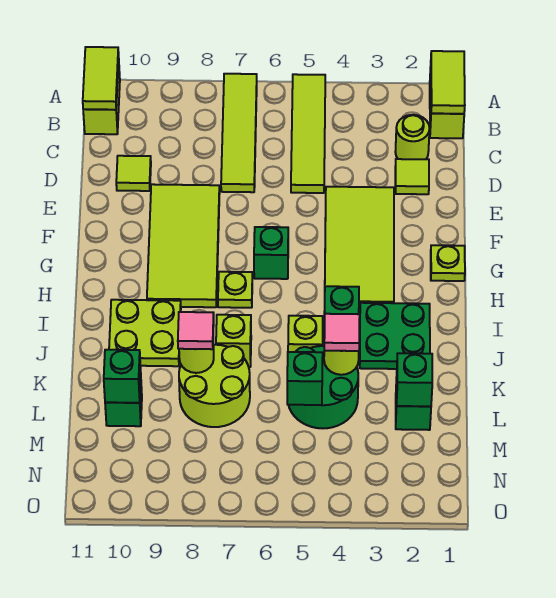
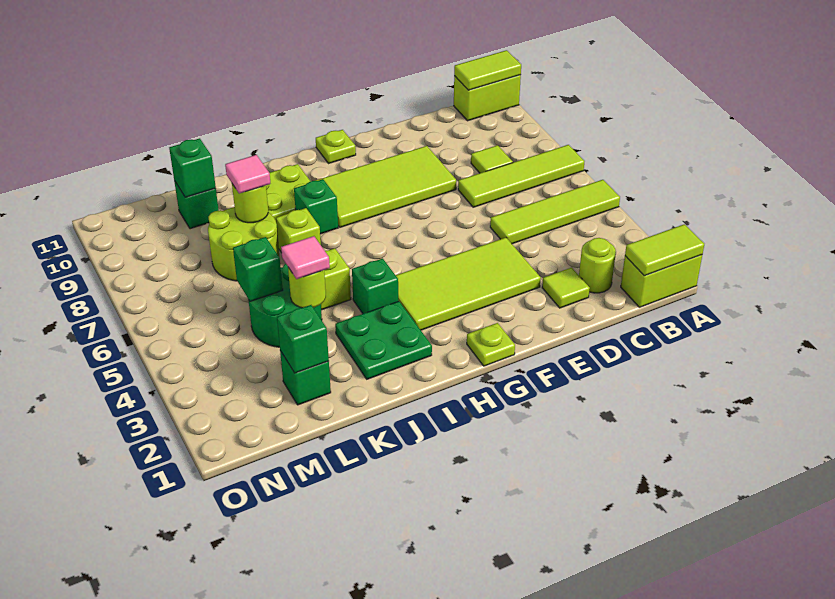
lime 1x1 tile [116,156,151,191] -> lime 1x1 tile moved to [471,145,513,173]
green 1x1 brick [254,227,288,279] -> green 1x1 brick moved to [294,179,338,234]
lime 1x1 plate [218,272,252,308] -> lime 1x1 plate moved to [316,130,356,164]

